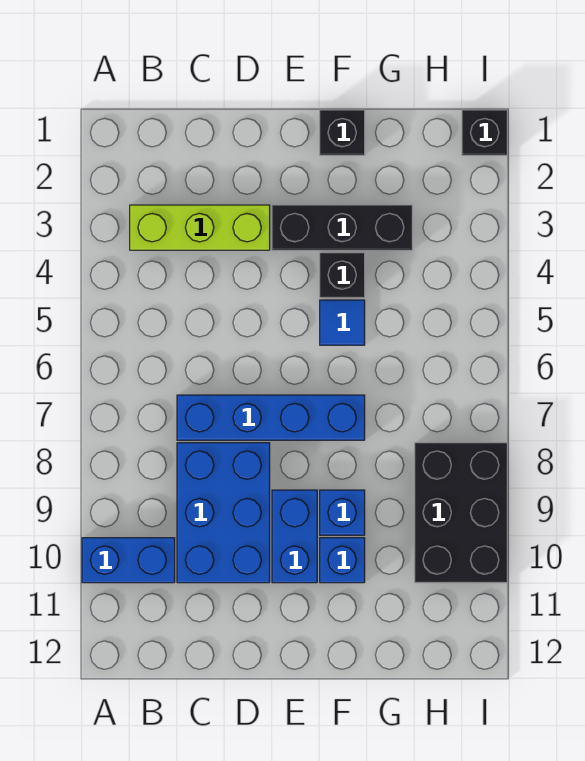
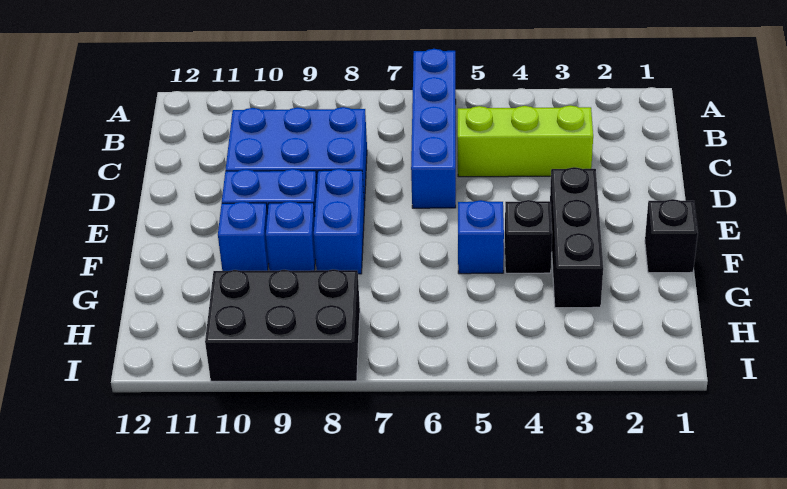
blue 1x2 brick [82,538,175,583] -> blue 1x2 brick moved to [314,169,364,274]
lime 1x3 brick [130,205,270,250] -> lime 1x3 brick turned to [458,105,593,177]
blue 1x4 brick [177,395,365,440] -> blue 1x4 brick moved to [411,49,456,208]
blue 1x1 tile [320,300,365,345] -> blue 1x1 brick [458,200,504,274]
black 1x1 brick [462,110,507,155] -> none

